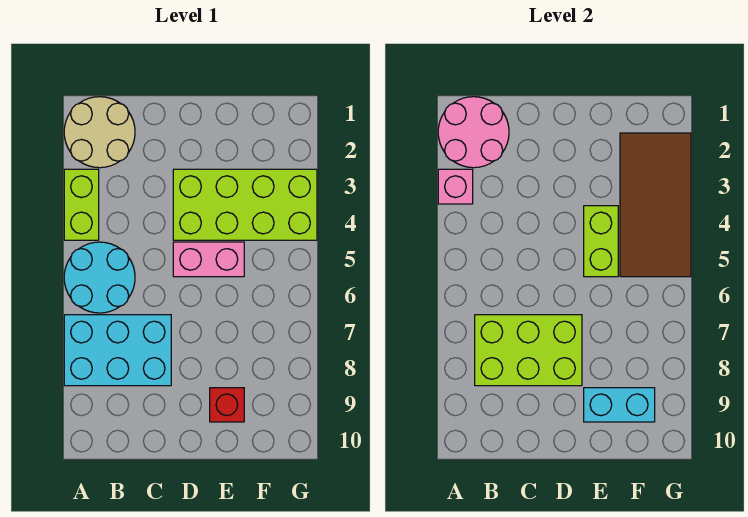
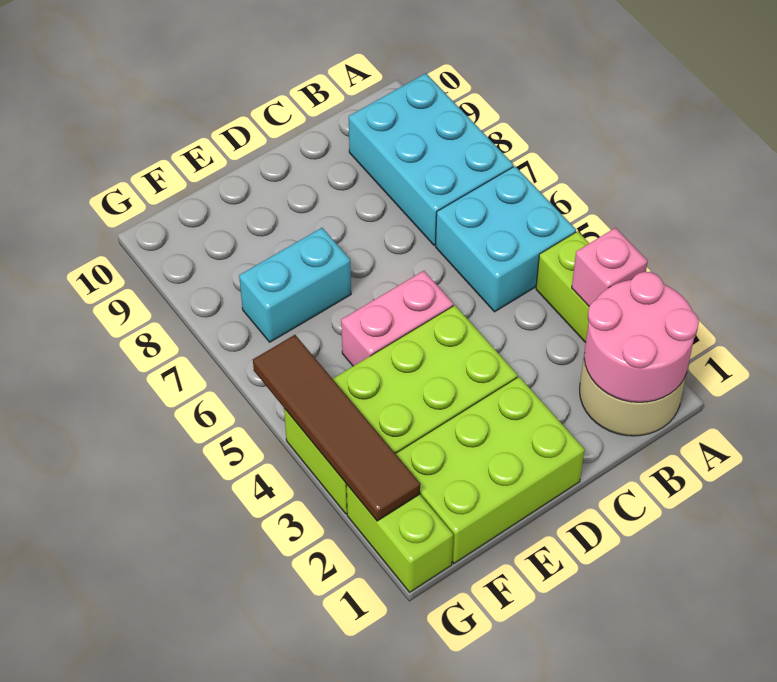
cyan 2x2 round brick [64,242,135,313] -> cyan 2x2 brick [436,166,576,312]
cyan 2x3 brick [64,315,171,386] -> cyan 2x3 brick turned to [349,73,514,246]
lime 2x3 brick [475,315,582,386] -> lime 2x3 brick moved to [395,377,585,563]
lime 1x2 brick [584,206,618,277] -> lime 1x2 brick moved to [346,484,453,592]
red 1x1 brick [210,388,244,422] -> none
cyan 1x2 brick [584,388,655,422] -> cyan 1x2 brick moved to [239,228,351,342]
brown 2x4 tile [620,133,691,277] -> brown 1x4 tile [253,335,420,521]

